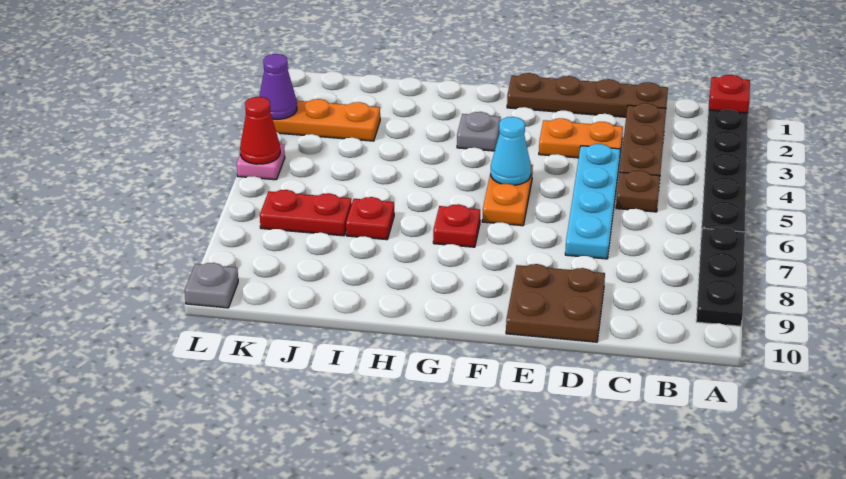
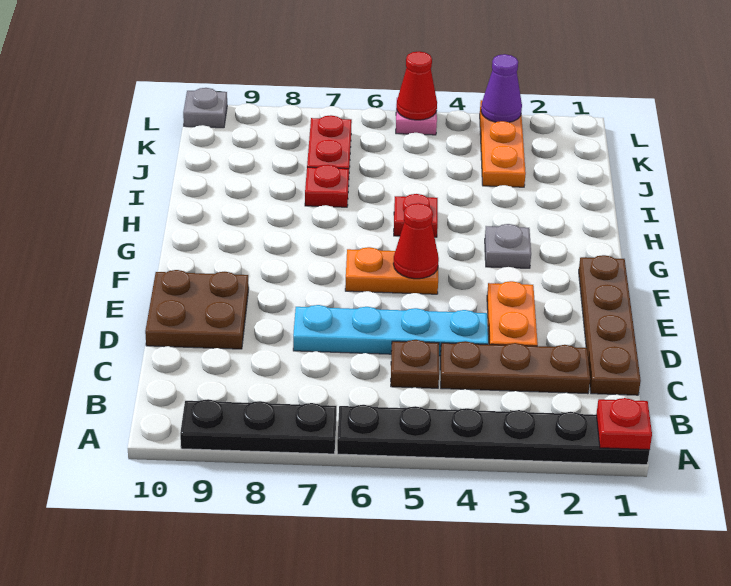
cyan 1x1 cone [491,117,531,185] -> red 1x1 cone [393,203,439,279]
red 1x1 plate [433,204,480,247] -> red 1x1 plate moved to [394,194,438,237]

